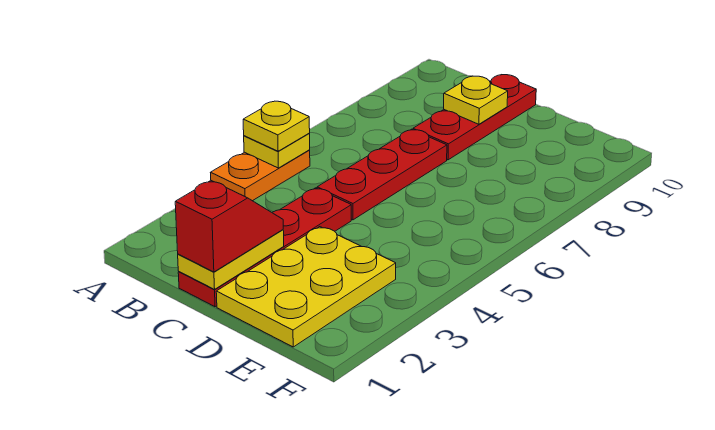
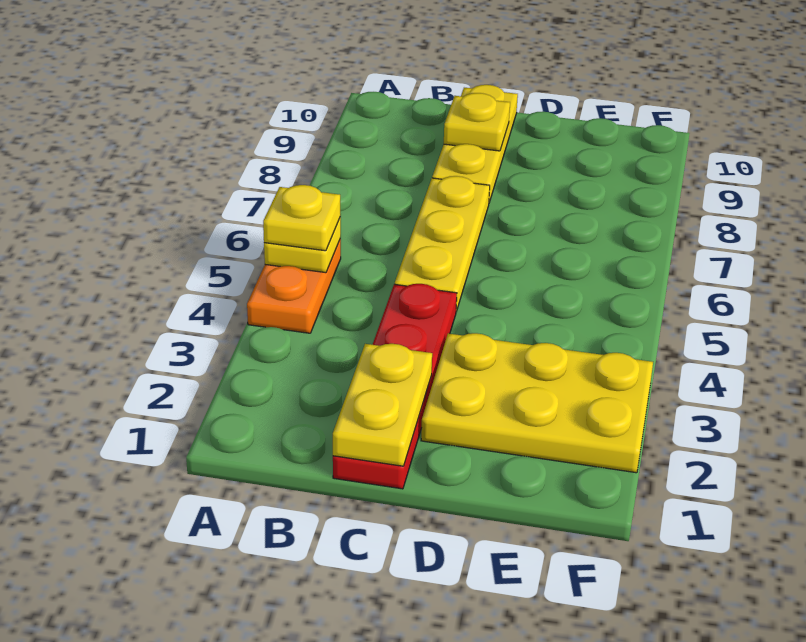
red 1x2 slope [175,181,283,272] -> none
red 1x3 plate [317,129,447,220] -> yellow 1x3 plate [395,176,490,312]
red 1x3 plate [413,75,536,160] -> yellow 1x3 plate [432,85,518,202]
yellow 2x3 plate [216,227,396,347] -> yellow 2x3 plate turned to [421,333,653,473]

